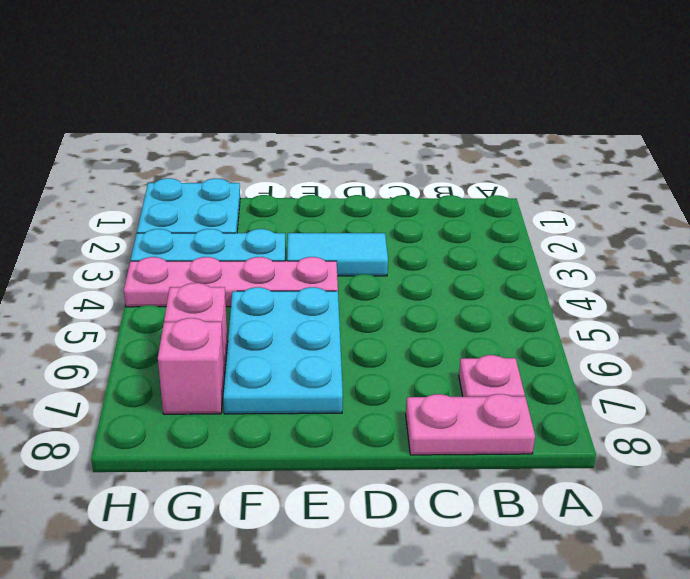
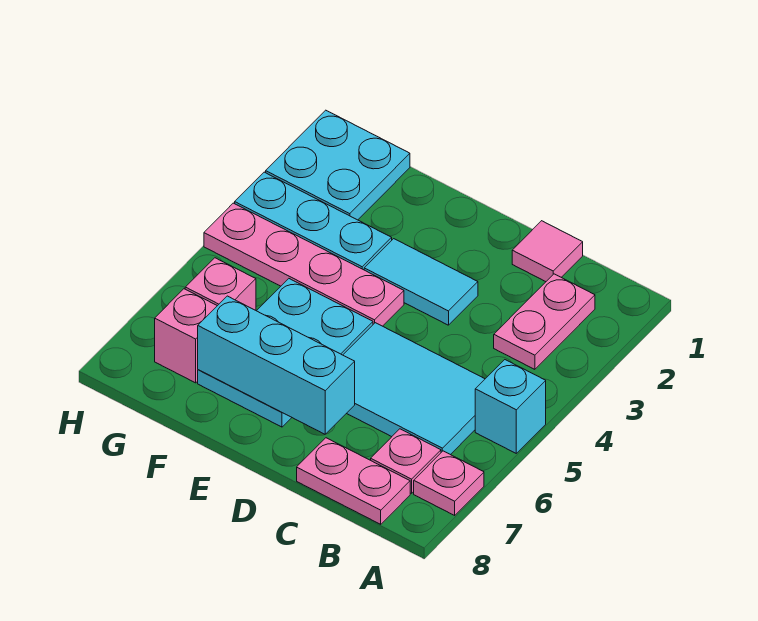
none -> cyan 1x1 brick [475,360,546,453]
none -> pink 1x1 plate [414,451,484,515]
none -> pink 1x2 plate [494,274,595,369]
none -> cyan 2x3 tile [343,323,485,455]
none -> pink 1x1 tile [512,221,583,282]
none -> cyan 1x3 brick [198,296,355,434]

